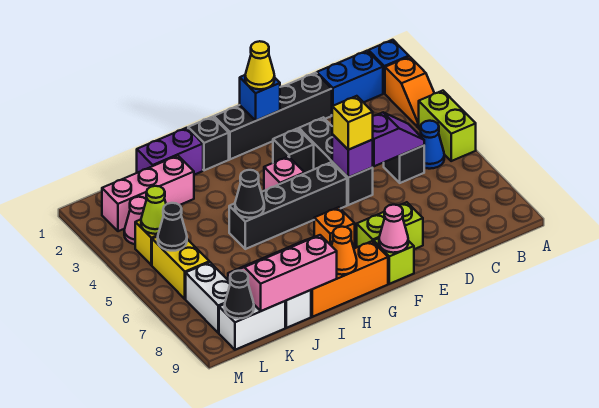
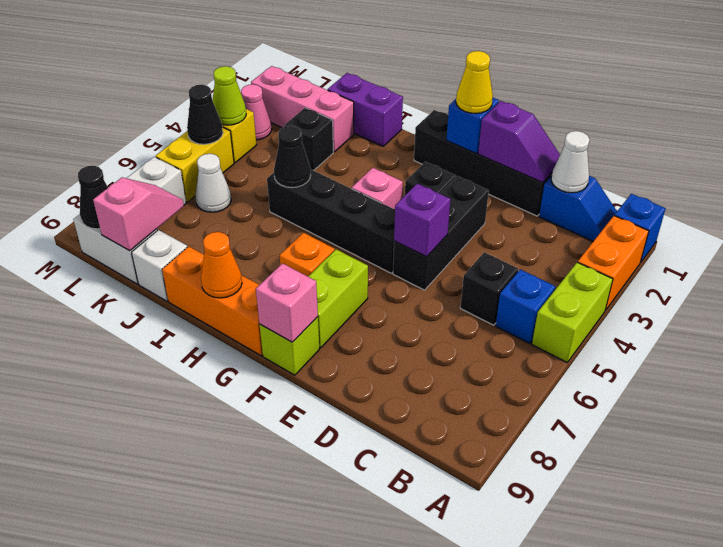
orange 1x2 slope [385,57,434,127] -> orange 1x2 brick [578,216,649,311]
blue 1x2 brick [317,51,383,106] -> blue 1x2 slope [539,176,617,241]
blue 1x1 cone [420,121,444,169] -> blue 1x1 brick [496,269,555,344]
none -> white 1x1 cone [551,131,590,193]
purple 1x2 slope [372,113,424,166] -> purple 1x2 slope moved to [478,101,560,182]
yellow 1x1 brick [332,96,373,150] -> none
lime 1x2 brick [357,202,423,249] -> lime 1x2 brick turned to [308,249,368,348]
pink 1x1 cone [379,205,408,253] -> pink 1x1 brick [256,263,318,342]
black 1x1 brick [188,117,229,170] -> black 1x1 brick moved to [284,108,333,170]
pink 2x3 slope [228,235,337,311] -> pink 1x2 slope [93,178,184,251]
none -> white 1x1 cone [195,154,231,212]

